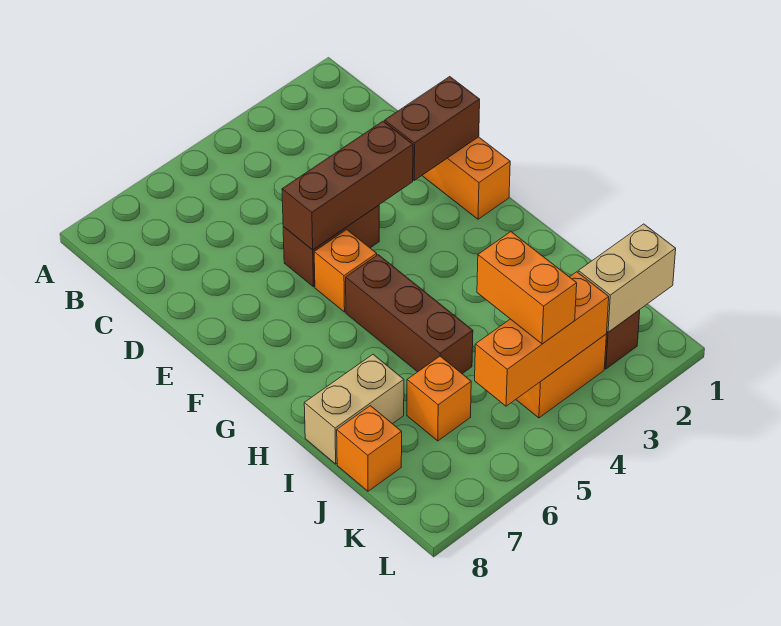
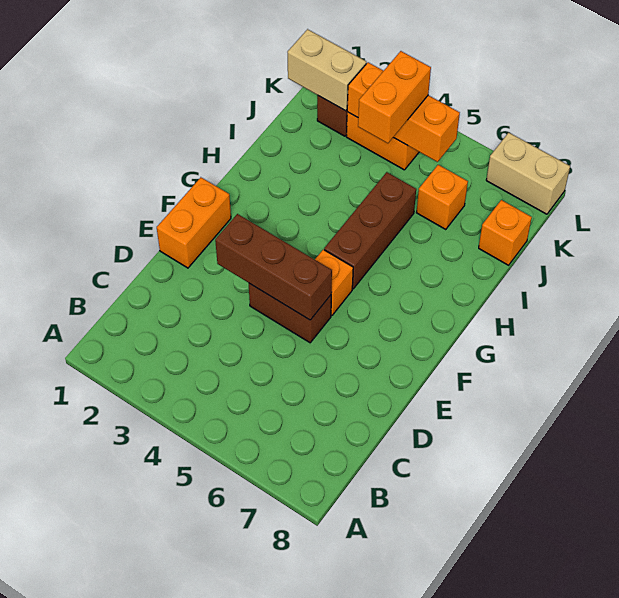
brown 1x2 brick [385,77,480,180] -> none
tan 1x2 brick [304,354,404,464] -> tan 1x2 brick moved to [486,133,570,214]

